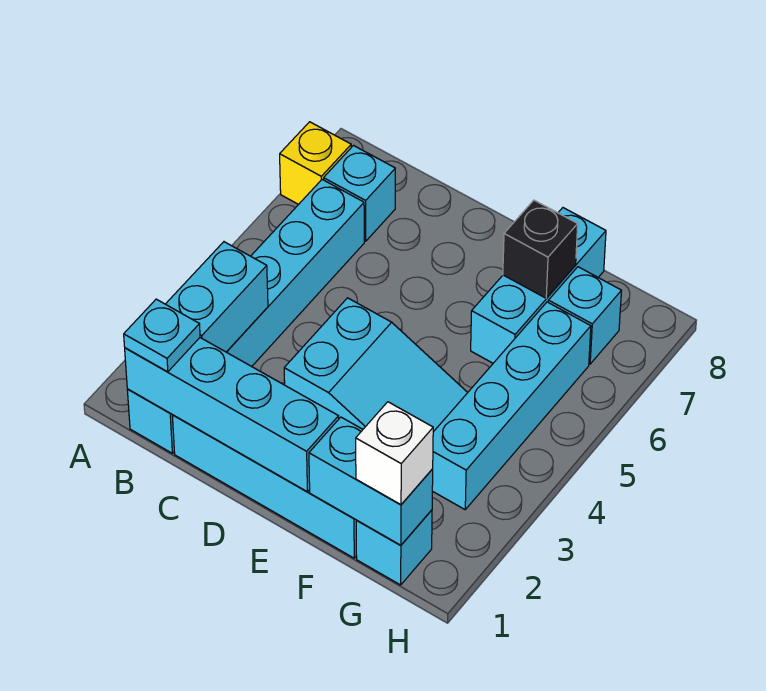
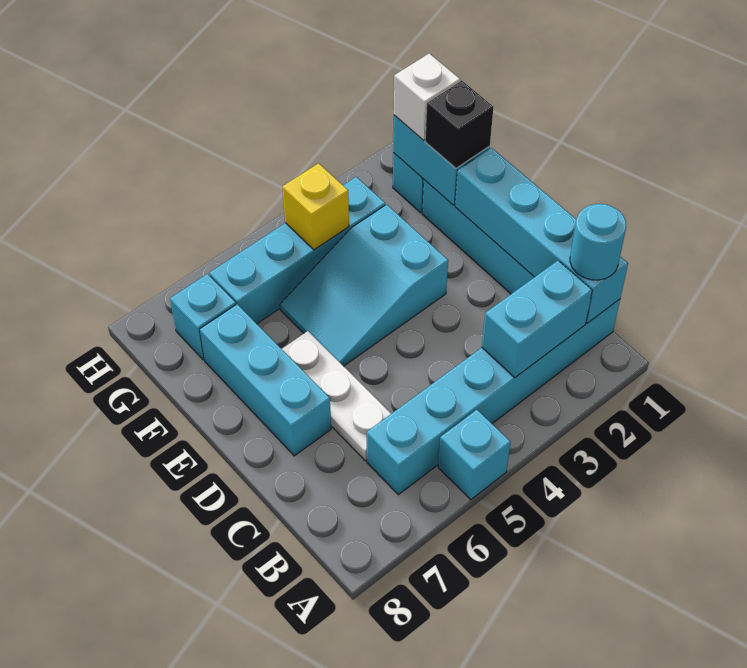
yellow 1x1 brick [280,122,351,205] -> yellow 1x1 brick moved to [283,163,349,250]
cyan 1x1 plate [124,299,200,372] -> cyan 1x1 round brick [570,204,626,280]
cyan 1x1 brick [324,146,395,241] -> cyan 1x1 brick moved to [438,410,511,500]
none -> white 1x3 plate [282,331,391,461]
cyan 2x3 slope [284,298,468,432] -> cyan 2x3 slope turned to [280,204,448,366]
cyan 1x3 brick [471,208,606,363] -> cyan 1x3 brick turned to [200,304,331,456]
black 1x1 brick [503,200,578,298] -> black 1x1 brick moved to [425,80,493,168]

